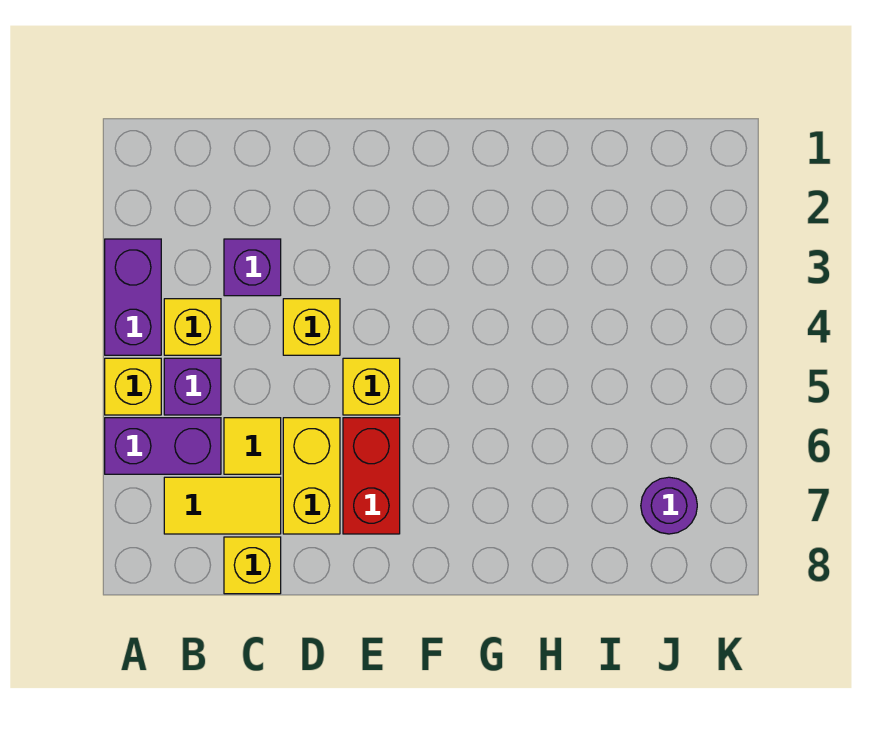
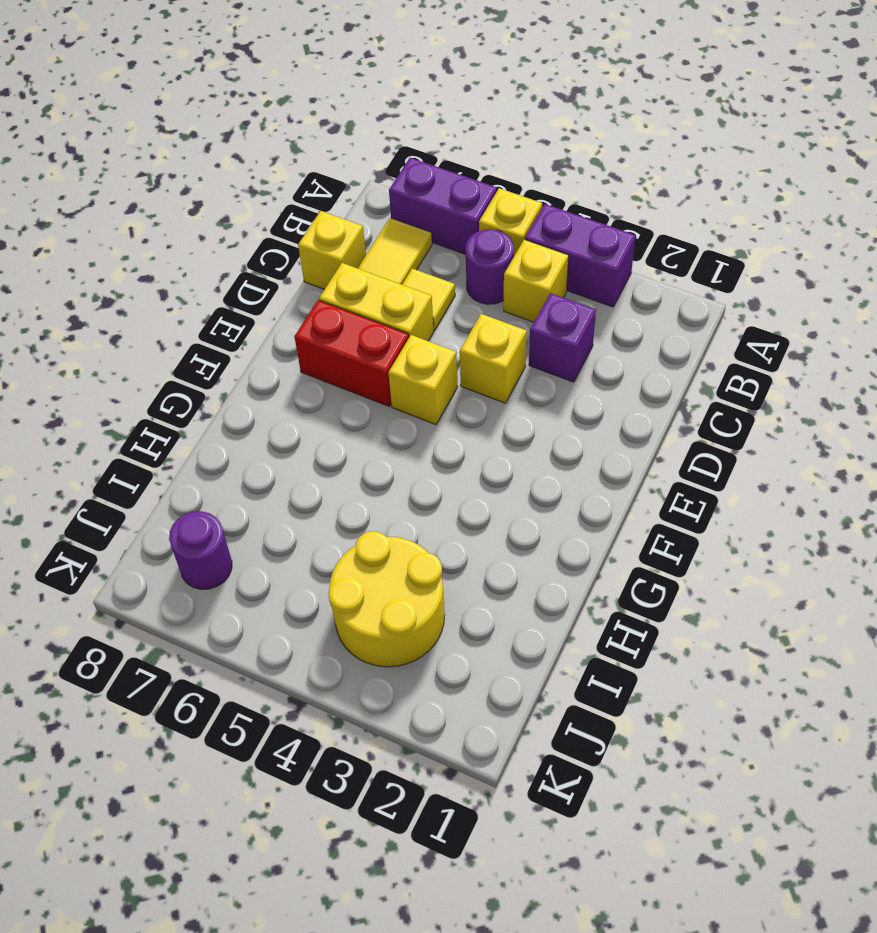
purple 1x2 brick [105,418,221,474] -> purple 1x2 brick turned to [389,158,497,254]
purple 1x1 brick [164,358,221,415] -> purple 1x1 round brick [466,229,514,304]
none -> yellow 2x2 round brick [328,531,444,667]

